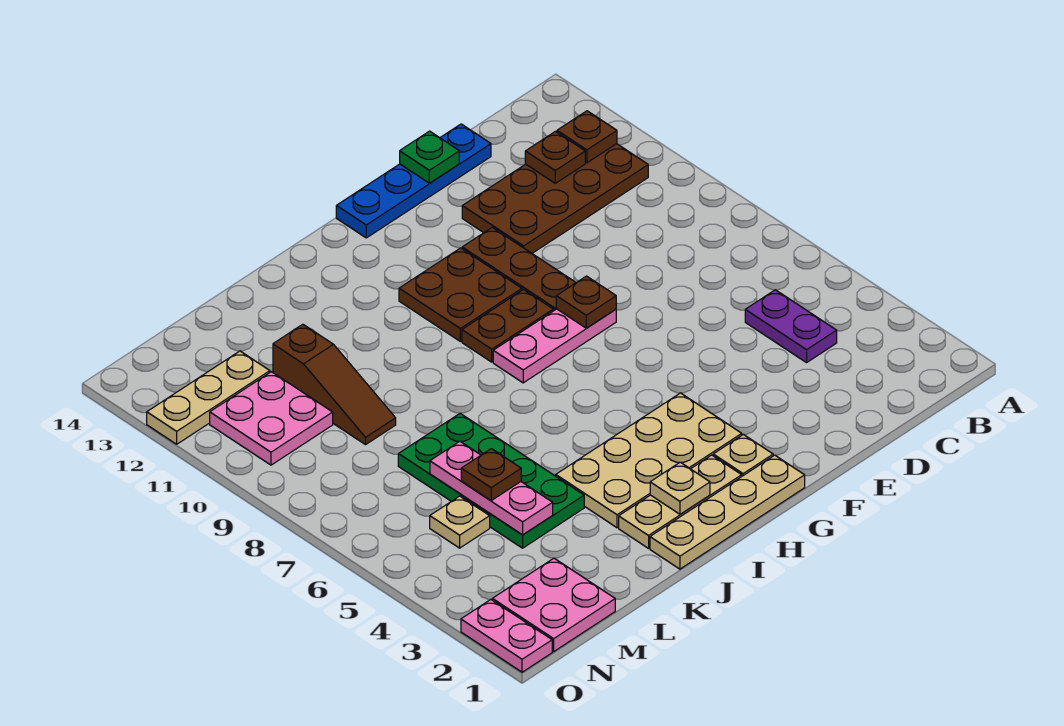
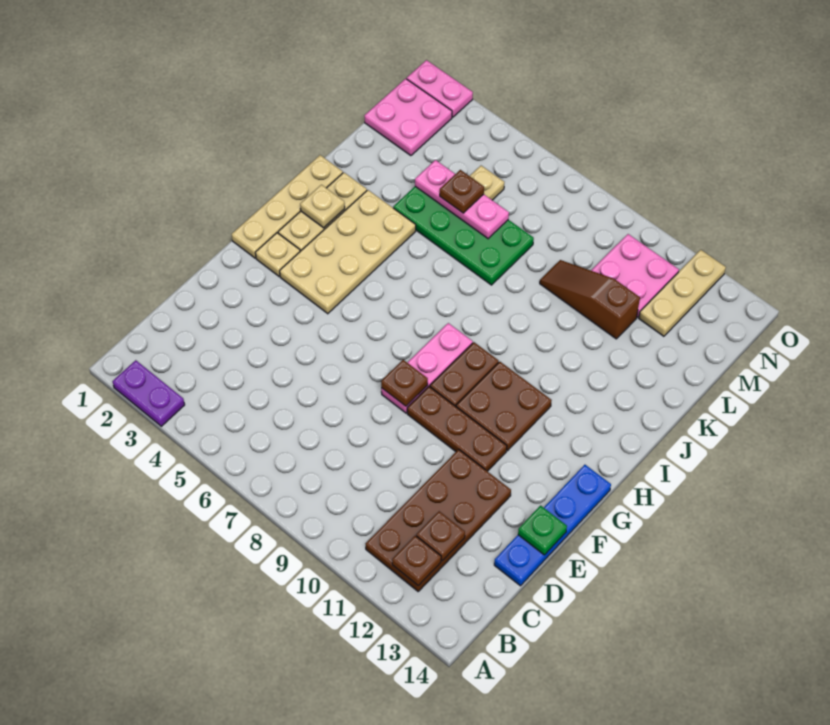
purple 1x2 plate [745,290,837,363] -> purple 1x2 plate moved to [113,360,185,426]

